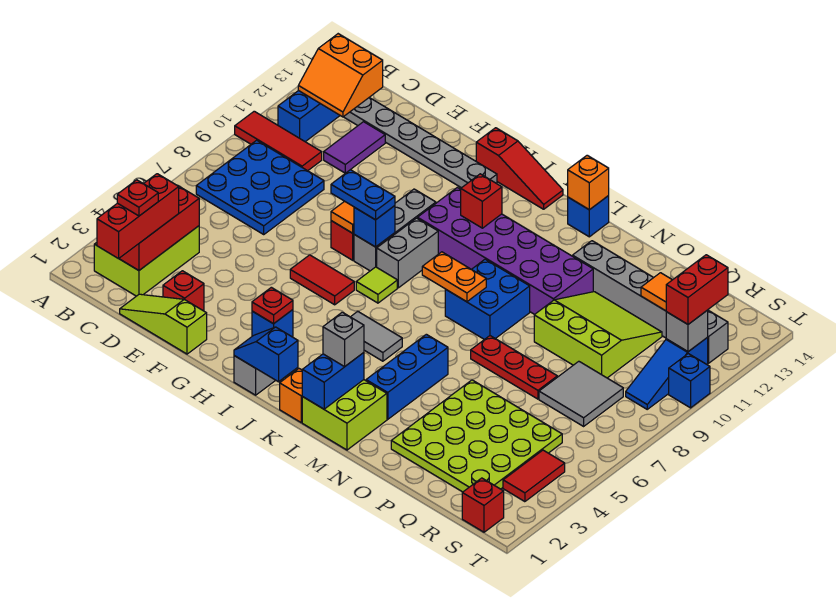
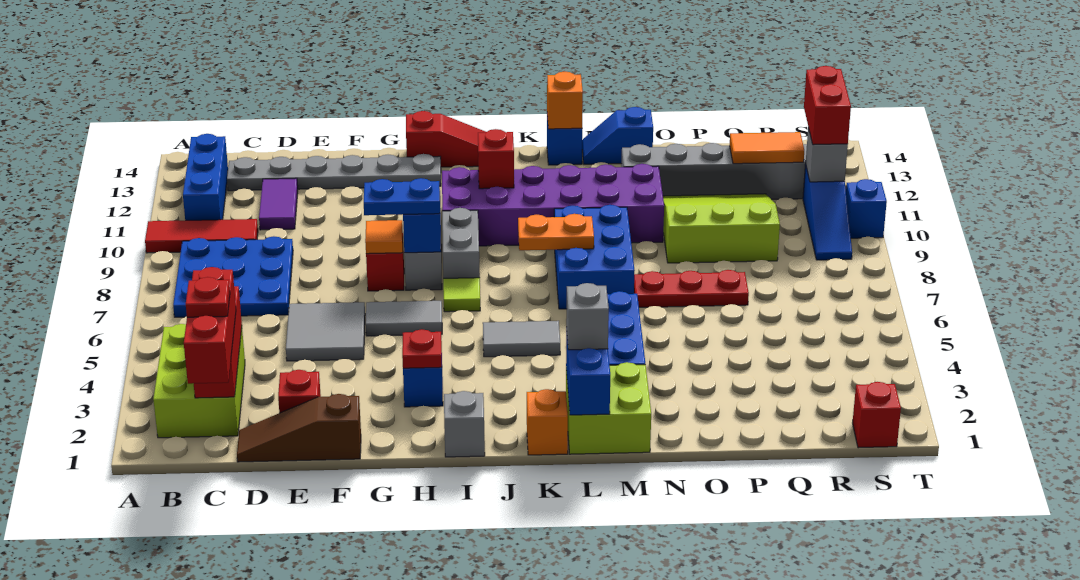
orange 2x2 slope [298,34,383,117] -> none
lime 1x3 slope [120,294,207,354] -> brown 1x3 slope [237,394,361,462]
red 1x2 tile [290,255,354,305] -> grey 1x2 tile [366,301,442,336]
blue 1x2 slope [234,327,298,382] -> blue 1x2 slope moved to [582,107,653,164]
blue 2x2 brick [445,259,530,340] -> blue 2x3 brick [554,205,635,309]
lime 4x4 plate [391,380,562,492] -> none
grey 2x2 tile [539,361,623,426] -> grey 2x2 tile moved to [286,302,365,361]
red 1x2 tile [503,450,565,502] -> none

